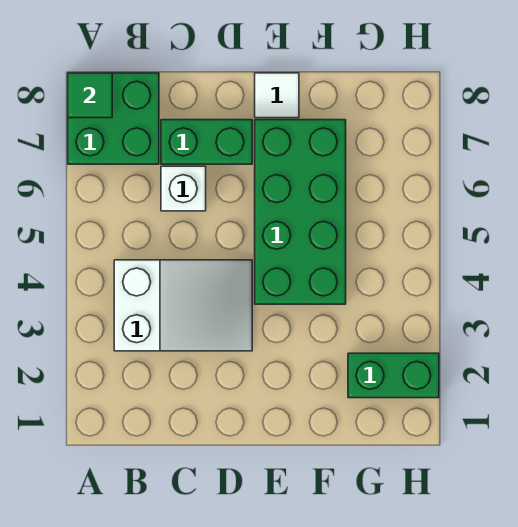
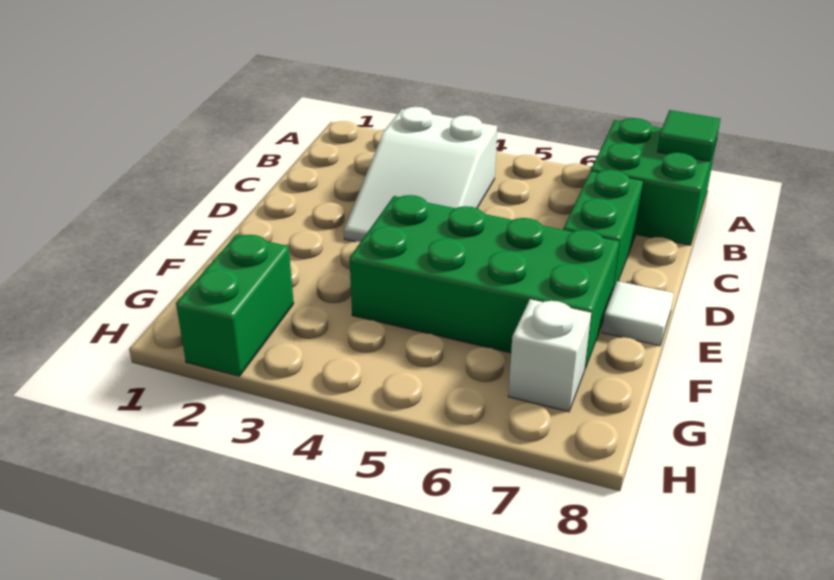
white 1x1 brick [161,166,206,211] -> white 1x1 brick moved to [508,299,591,412]

